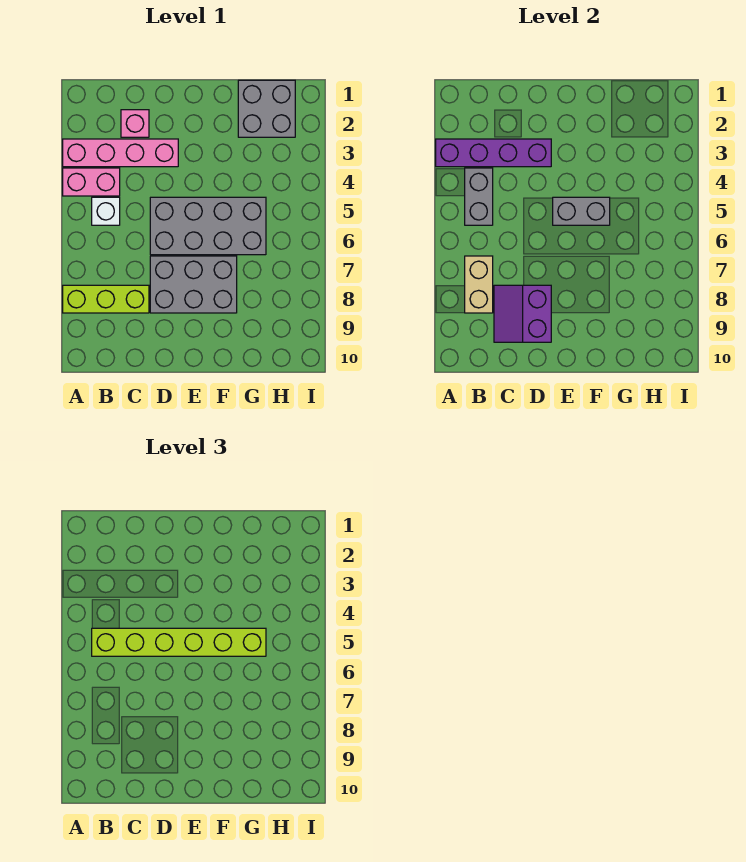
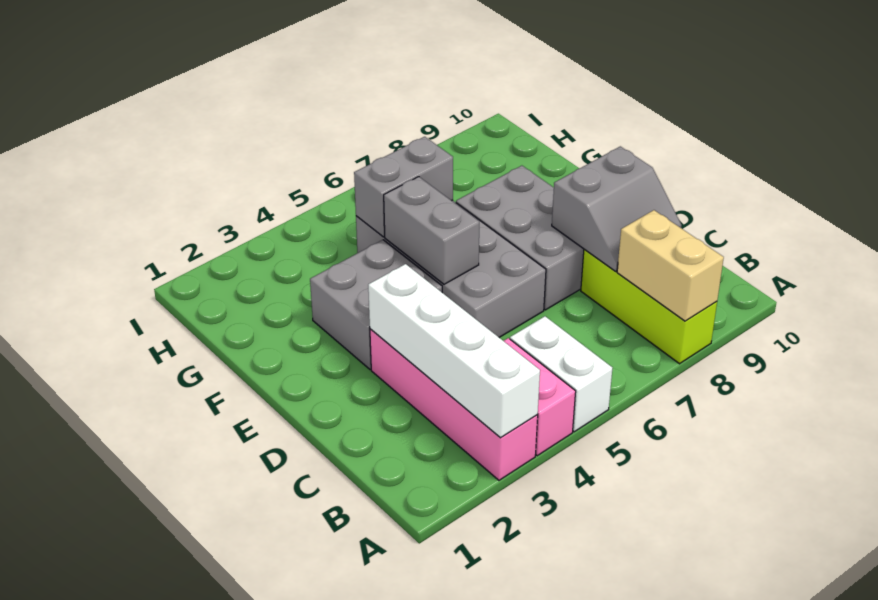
purple 1x4 brick [436,139,551,167] -> white 1x4 brick [368,264,540,438]
grey 1x2 brick [465,168,493,225] -> grey 1x2 brick moved to [354,137,453,237]
white 1x1 brick [92,197,120,225] -> white 1x2 brick [510,316,612,432]
lime 1x6 brick [92,628,266,656] -> none
tan 1x2 brick [465,256,493,313] -> tan 1x2 brick turned to [617,210,724,321]
pink 1x1 brick [121,110,149,137] -> none
purple 2x2 slope [494,285,551,342] -> grey 2x2 slope [552,146,682,271]
grey 2x2 brick [238,80,295,137] -> grey 2x2 brick moved to [310,240,442,369]

